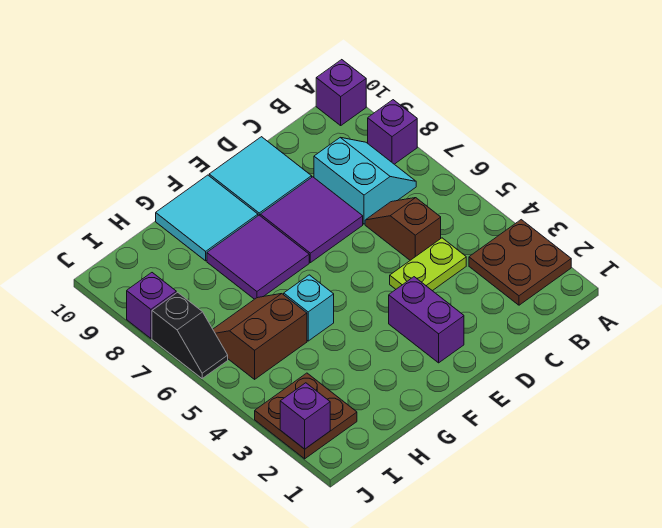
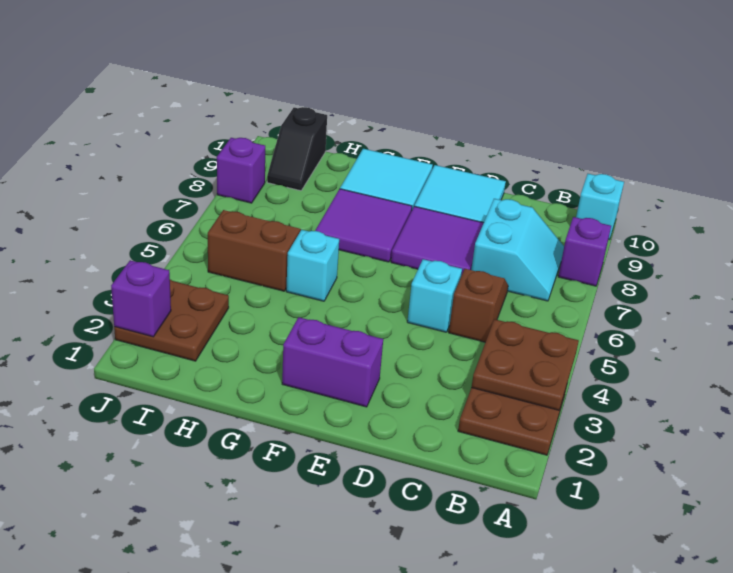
none -> brown 2x2 plate [471,319,579,410]
purple 1x1 brick [316,60,366,125] -> cyan 1x1 brick [576,174,624,240]
lime 1x2 plate [390,238,466,291] -> none
none -> cyan 1x1 brick [407,259,462,332]
purple 1x2 brick [389,277,464,363] -> purple 1x2 brick turned to [282,317,383,407]
black 1x2 slope [152,292,228,378] -> black 1x2 slope moved to [267,107,327,191]

